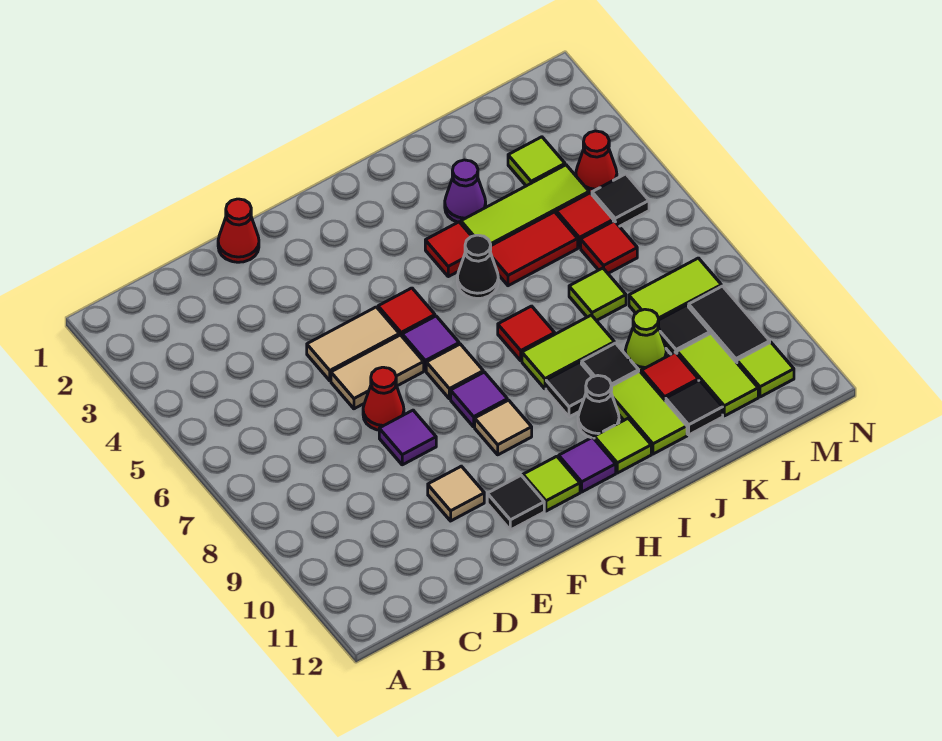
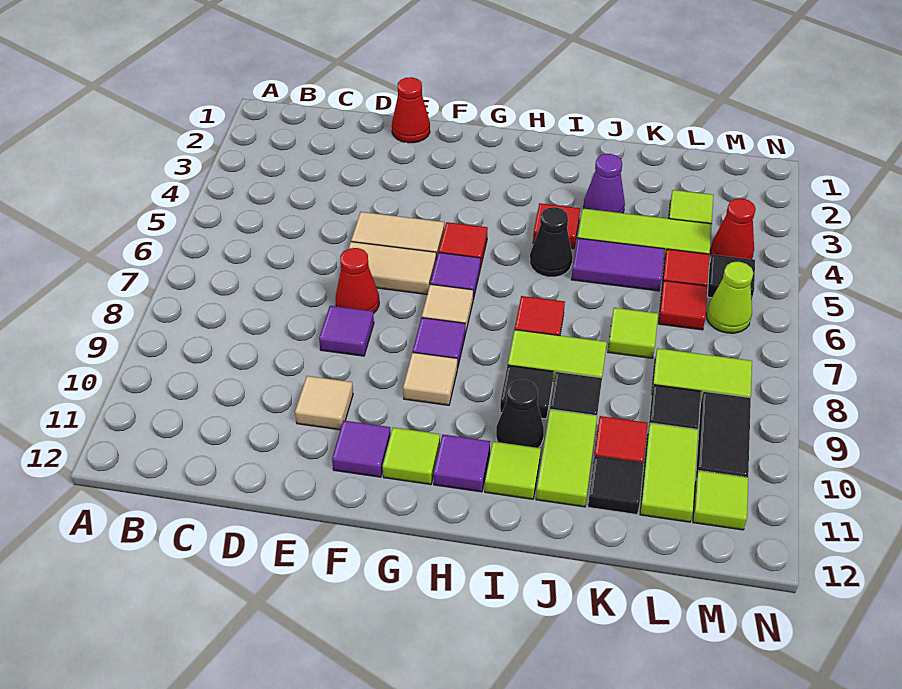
black 1x1 tile [487,475,544,530] -> purple 1x1 tile [332,421,391,477]
red 1x2 tile [490,212,578,286] -> purple 1x2 tile [572,238,664,291]
lime 1x1 cone [625,309,666,372] -> lime 1x1 cone moved to [706,262,754,333]

